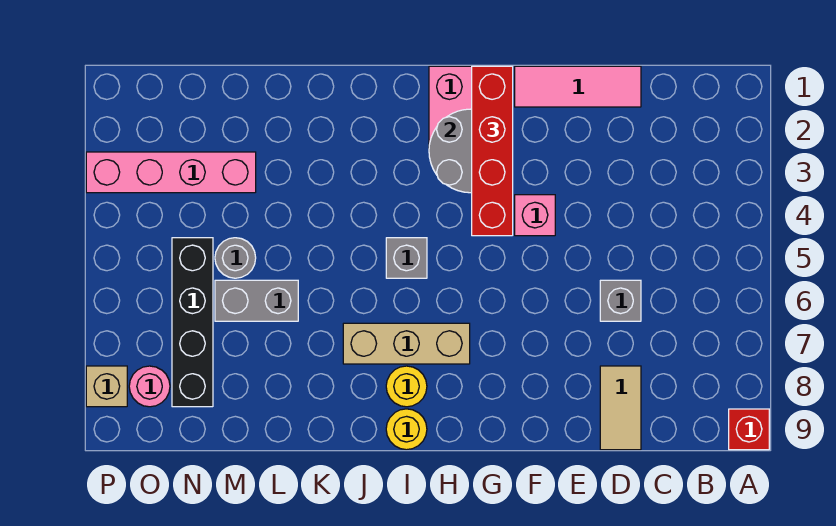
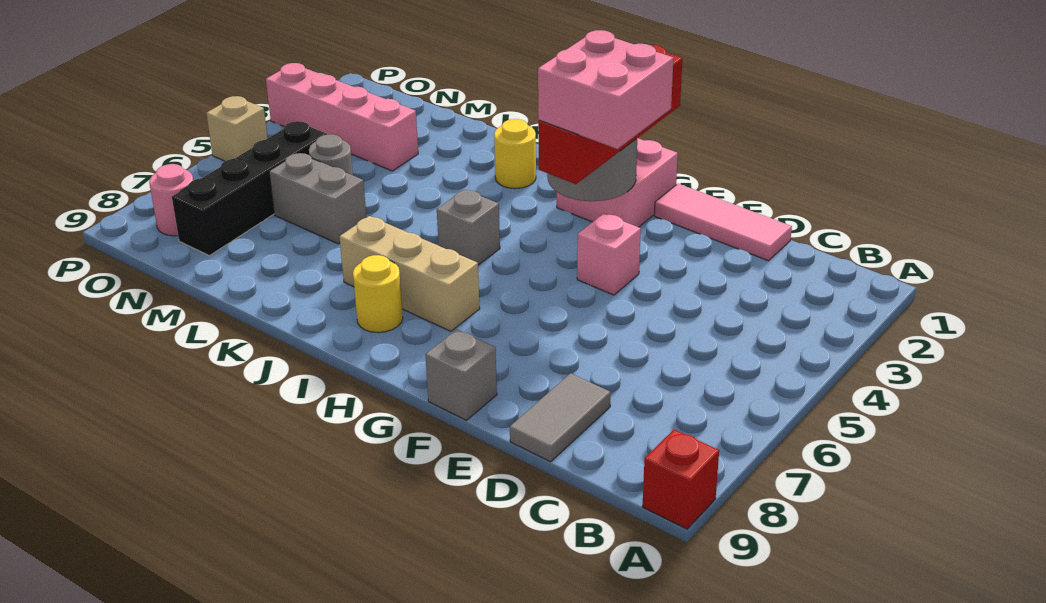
grey 1x1 brick [600,280,641,321] -> grey 1x1 brick moved to [425,329,497,420]
tan 1x2 tile [600,366,641,450] -> grey 1x2 tile [510,373,611,462]
none -> pink 2x2 brick [538,30,673,149]
yellow 1x1 round brick [386,409,427,450] -> yellow 1x1 round brick moved to [494,119,536,189]
tan 1x1 brick [86,366,127,407] -> tan 1x1 brick moved to [206,96,268,161]

